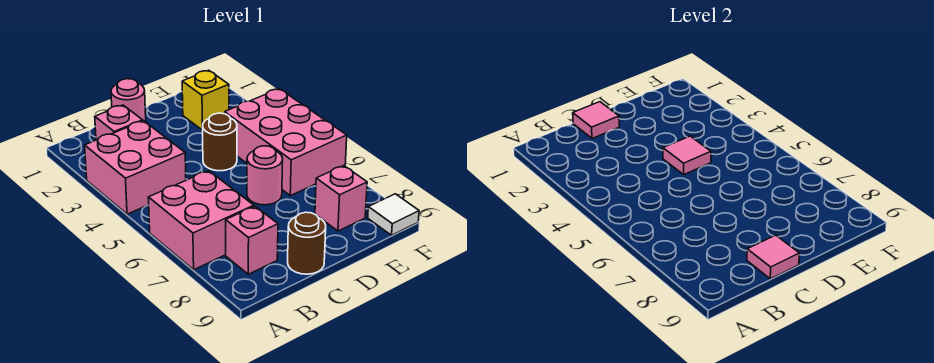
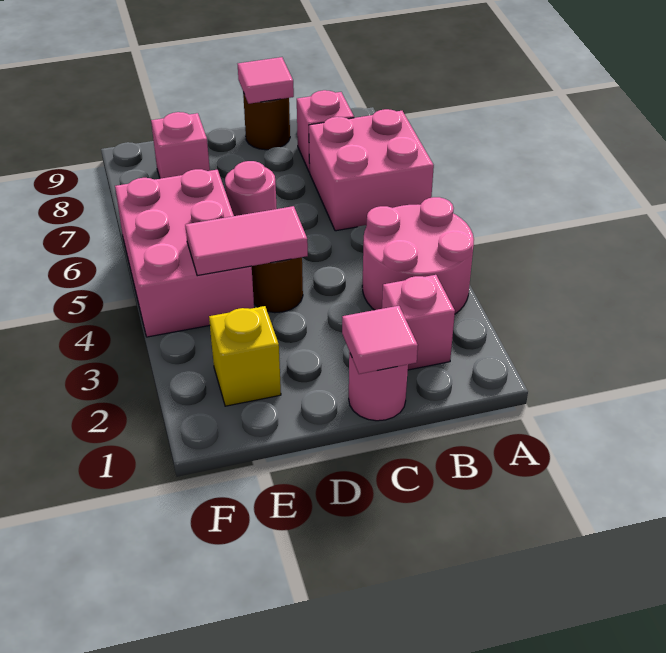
pink 2x2 brick [85,121,186,214] -> pink 2x2 round brick [362,197,474,314]
pink 1x1 tile [663,136,711,174] -> pink 1x2 tile [185,206,308,276]
white 1x1 tile [368,194,419,235] -> none

